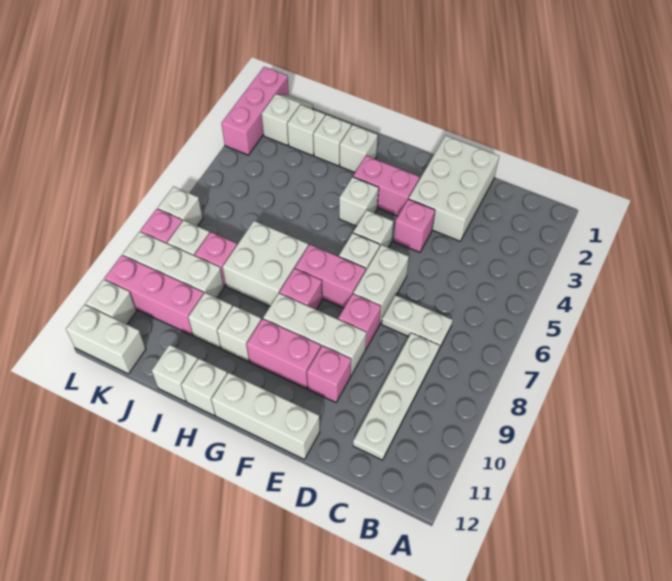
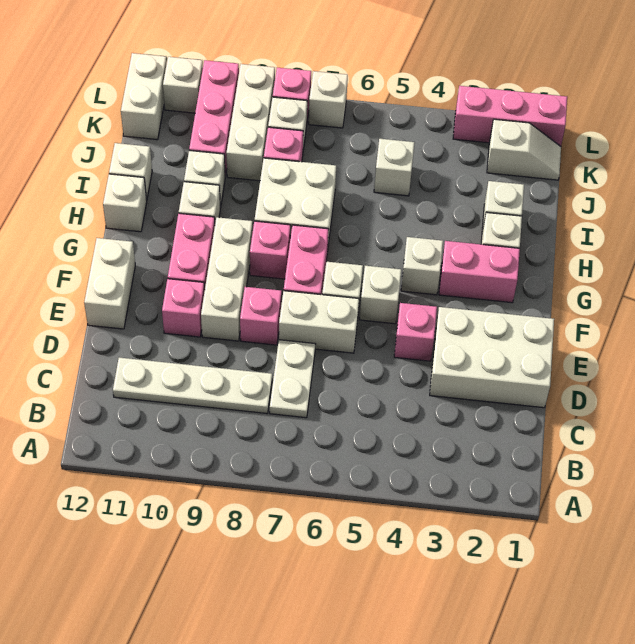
white 1x3 brick [211,373,320,460] -> white 1x2 brick [84,238,135,329]
pink 1x2 brick [353,156,419,216] -> pink 1x2 brick turned to [439,241,520,303]
white 1x1 brick [287,105,325,156] -> white 1x1 brick moved to [374,139,415,196]

